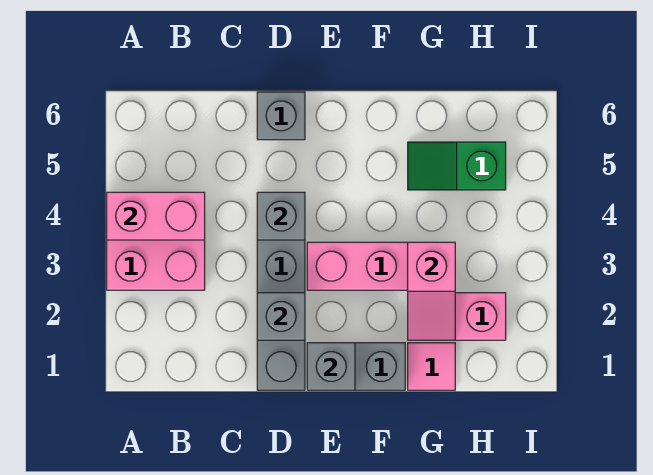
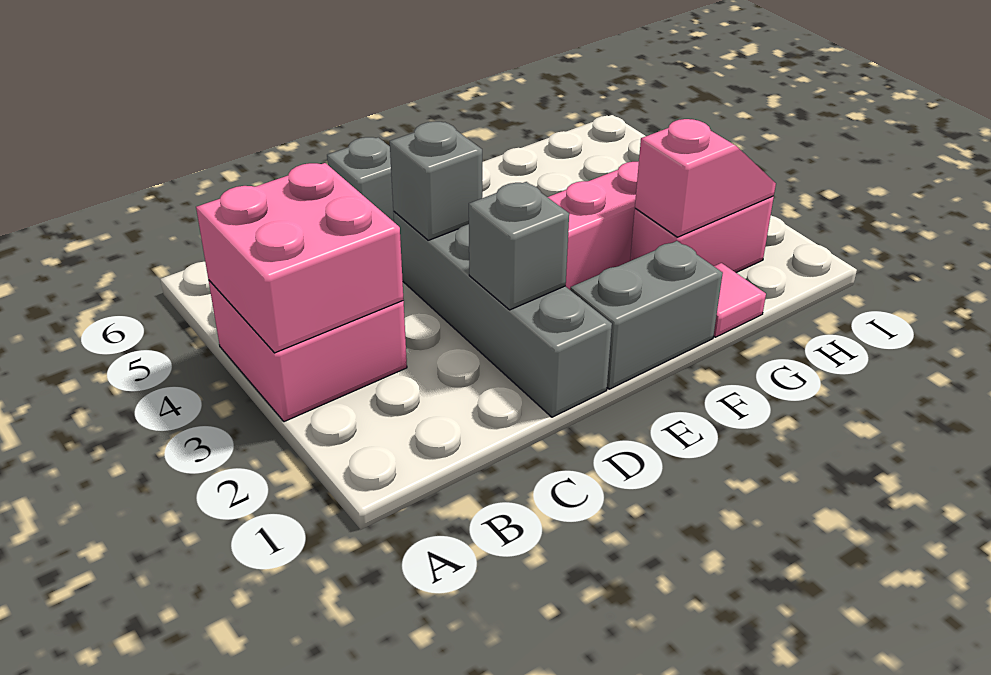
pink 1x2 brick [107,192,205,240] -> pink 2x2 brick [196,163,404,353]
grey 1x1 brick [307,343,355,390] -> none
pink 1x2 slope [408,242,455,340] -> pink 1x2 slope turned to [635,119,776,237]
green 1x2 slope [408,142,506,190] -> none

